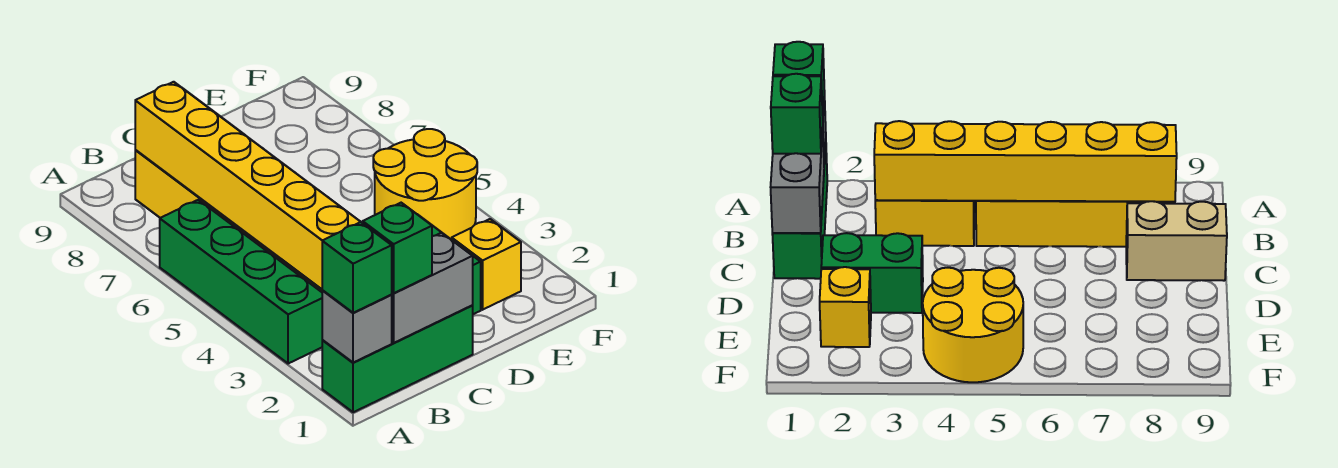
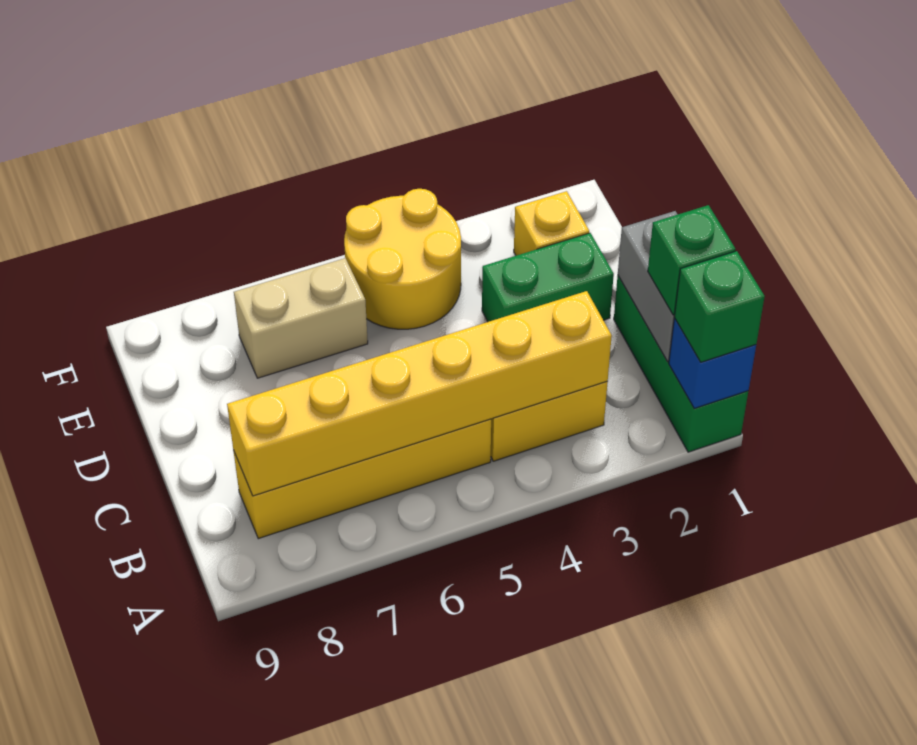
grey 1x1 brick [322,291,392,363] -> blue 1x1 brick [669,318,756,408]
green 1x4 brick [160,200,322,364] -> none
tan 1x2 brick [1126,201,1227,281] -> tan 1x2 brick moved to [234,258,368,378]

